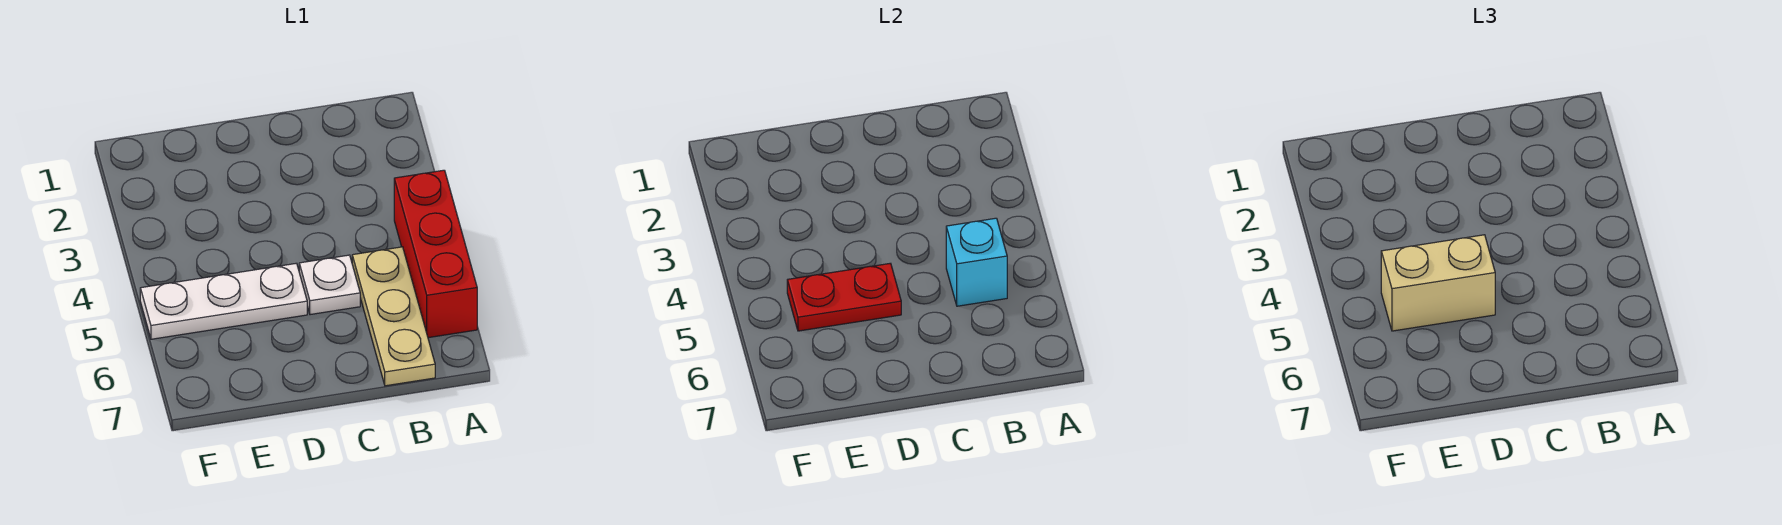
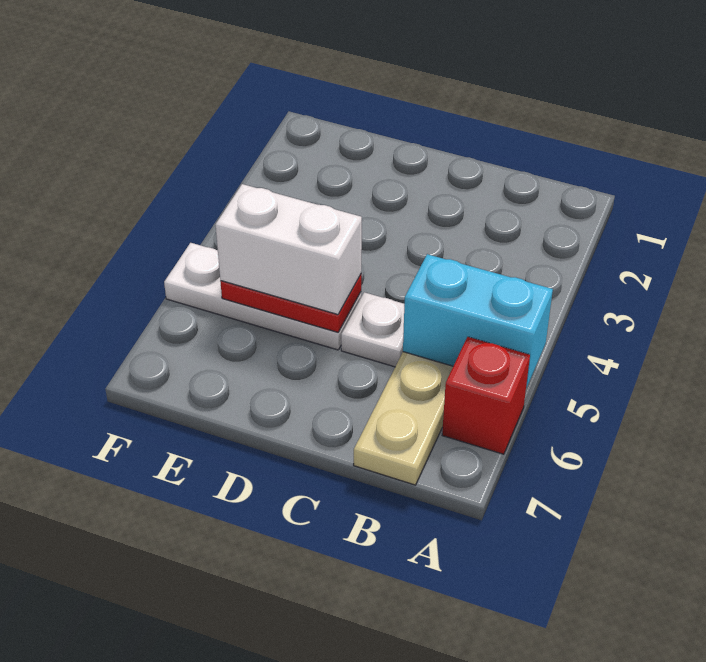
red 1x3 brick [394,170,477,338] -> red 1x1 brick [442,337,530,454]
cyan 1x1 brick [946,218,1007,306] -> cyan 1x2 brick [403,254,553,388]
tan 1x2 brick [1381,235,1495,331] -> white 1x2 brick [215,184,362,314]

